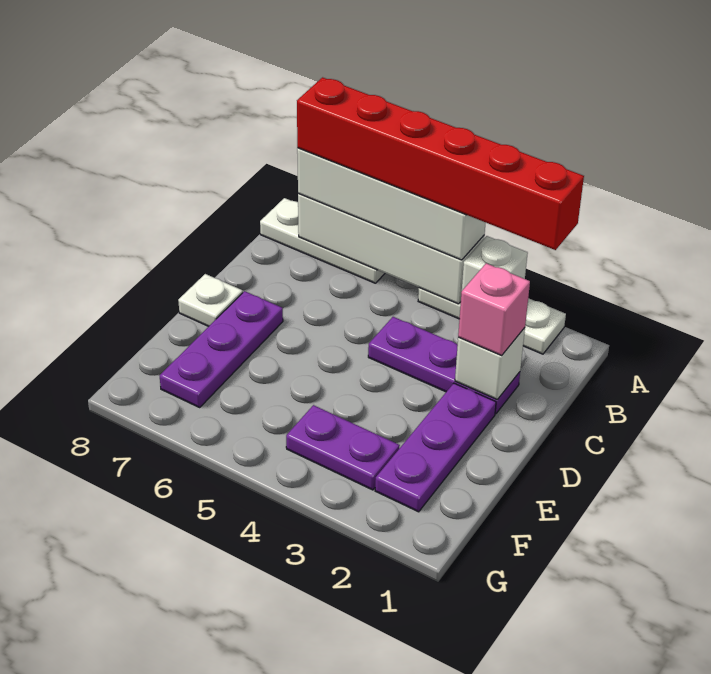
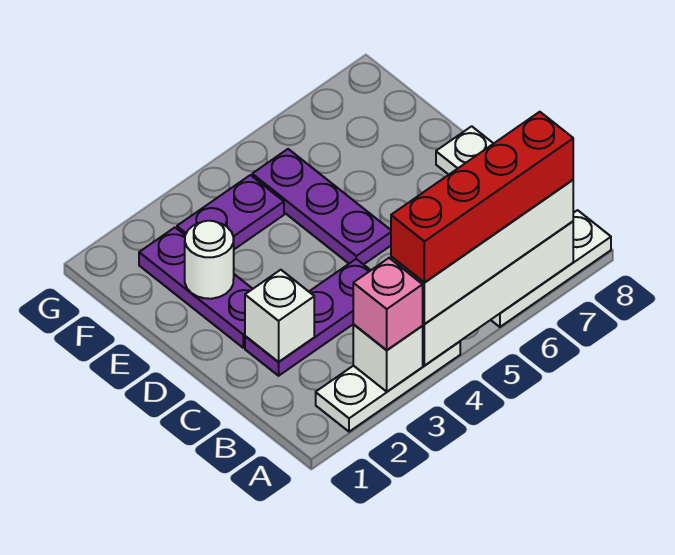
red 1x6 brick [297,77,584,250] -> red 1x4 brick [391,112,573,282]
pink 1x1 brick [458,263,530,355] -> pink 1x1 brick moved to [353,258,423,350]
purple 1x3 plate [160,291,283,407] -> purple 1x3 plate moved to [252,149,391,265]
none -> white 1x1 round brick [185,221,234,299]

